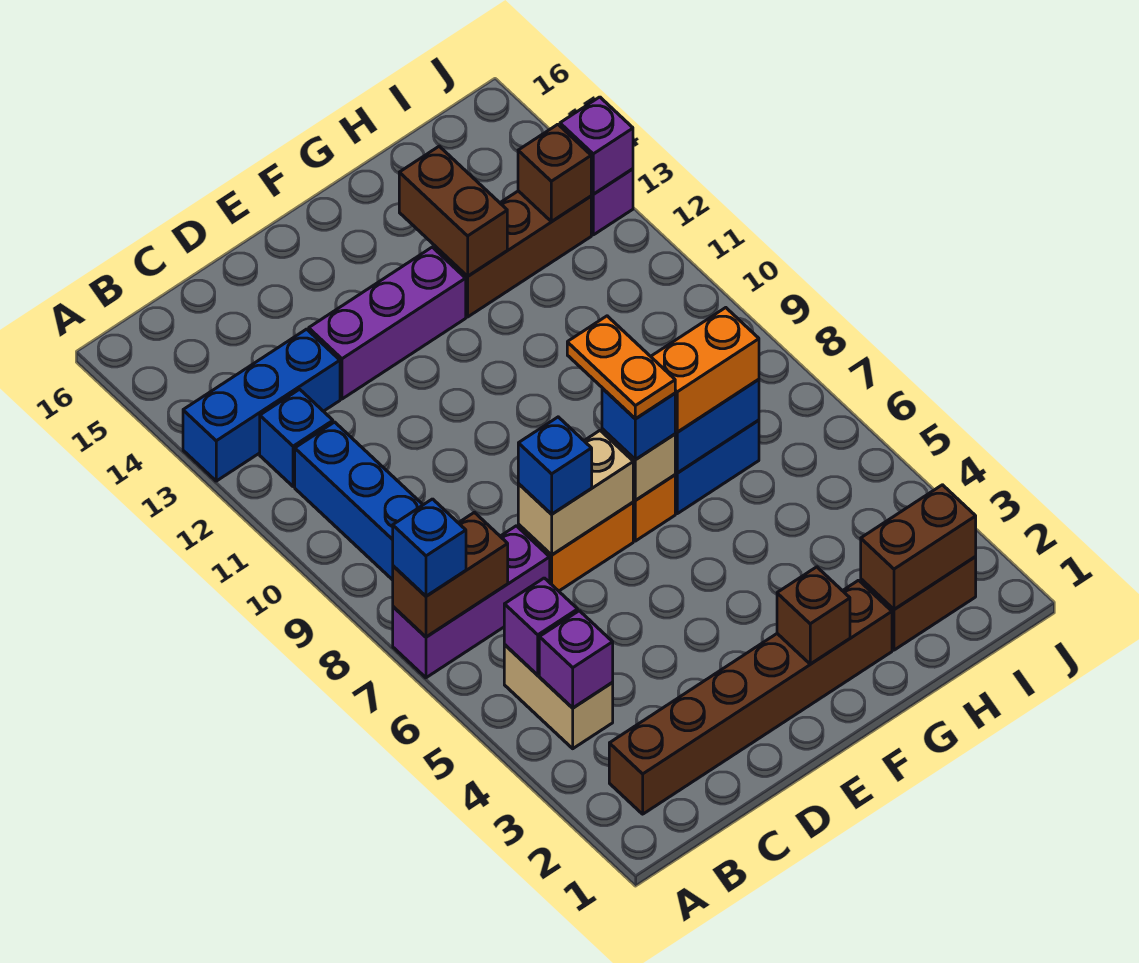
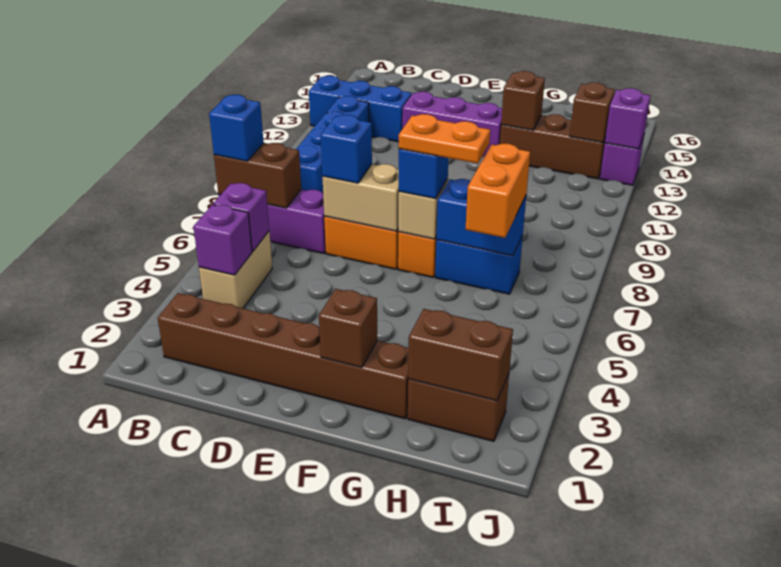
orange 1x2 plate [567,316,675,419] -> orange 1x2 plate turned to [399,114,490,163]
orange 1x2 brick [651,308,759,432] -> orange 1x2 brick turned to [465,144,530,238]
brown 1x2 brick [399,146,507,276] -> brown 1x1 brick [501,71,545,130]

